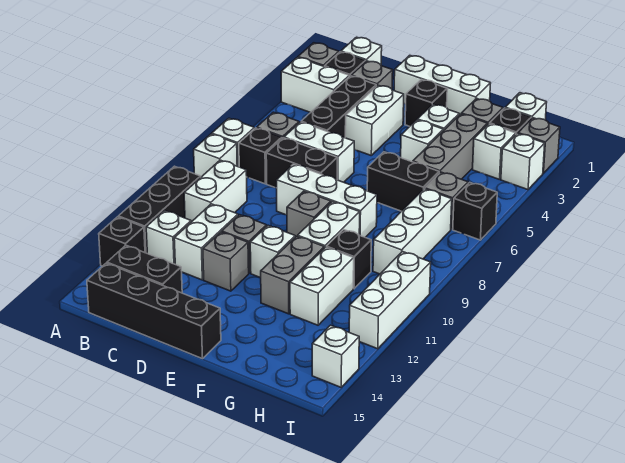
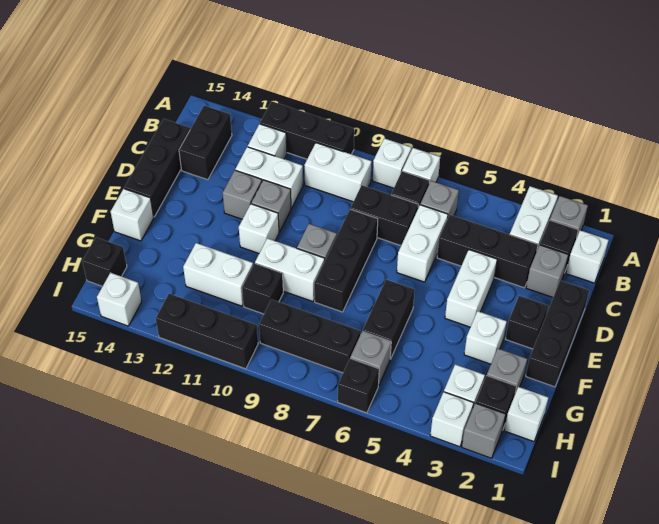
black 1x1 brick [99,217,145,266] -> black 1x1 brick moved to [82,237,127,286]
black 1x4 brick [87,263,221,359] -> black 1x3 brick [124,119,190,217]
black 1x2 brick [266,138,337,188] -> black 1x2 brick turned to [350,185,418,246]
white 1x3 brick [394,55,490,115] -> black 1x3 brick [526,280,589,387]
white 1x2 brick [345,85,404,155] -> white 1x2 brick turned to [445,250,497,327]
white 1x3 brick [277,164,377,237] -> black 1x3 brick [314,209,378,312]
white 1x1 brick [401,120,443,162] -> white 1x1 brick moved to [111,189,154,241]
grey 1x2 brick [261,236,324,314] -> none
grey 1x3 brick [413,114,488,179] -> none
white 1x3 brick [373,189,452,274] -> black 1x3 brick [259,299,361,373]
white 1x3 brick [349,252,431,349] -> black 1x3 brick [156,294,258,369]

